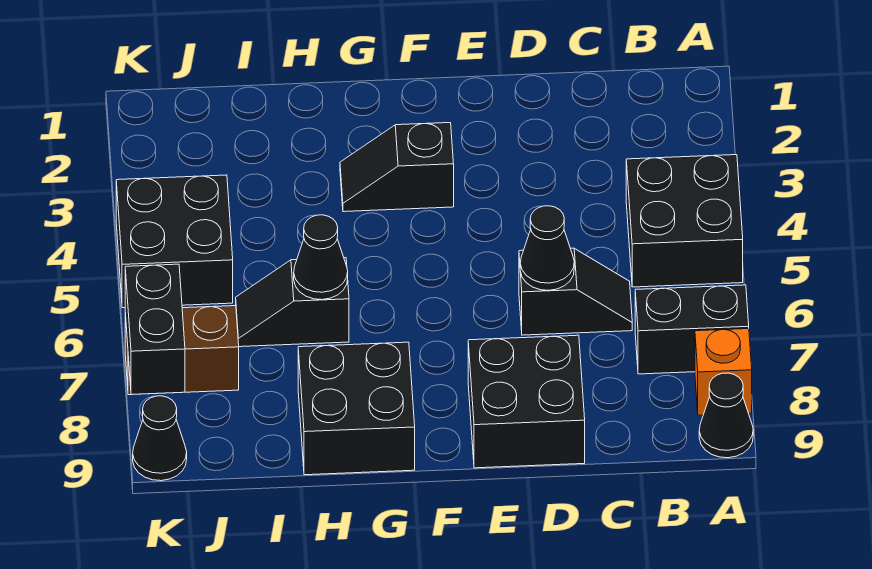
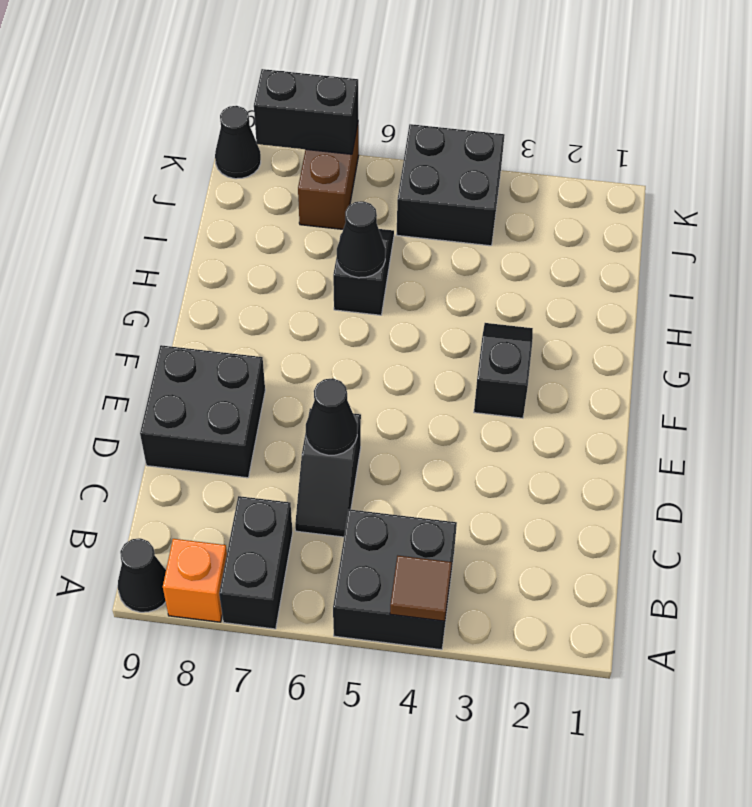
none -> brown 1x1 tile [390,556,452,621]
black 2x2 brick [298,342,415,475] -> none

